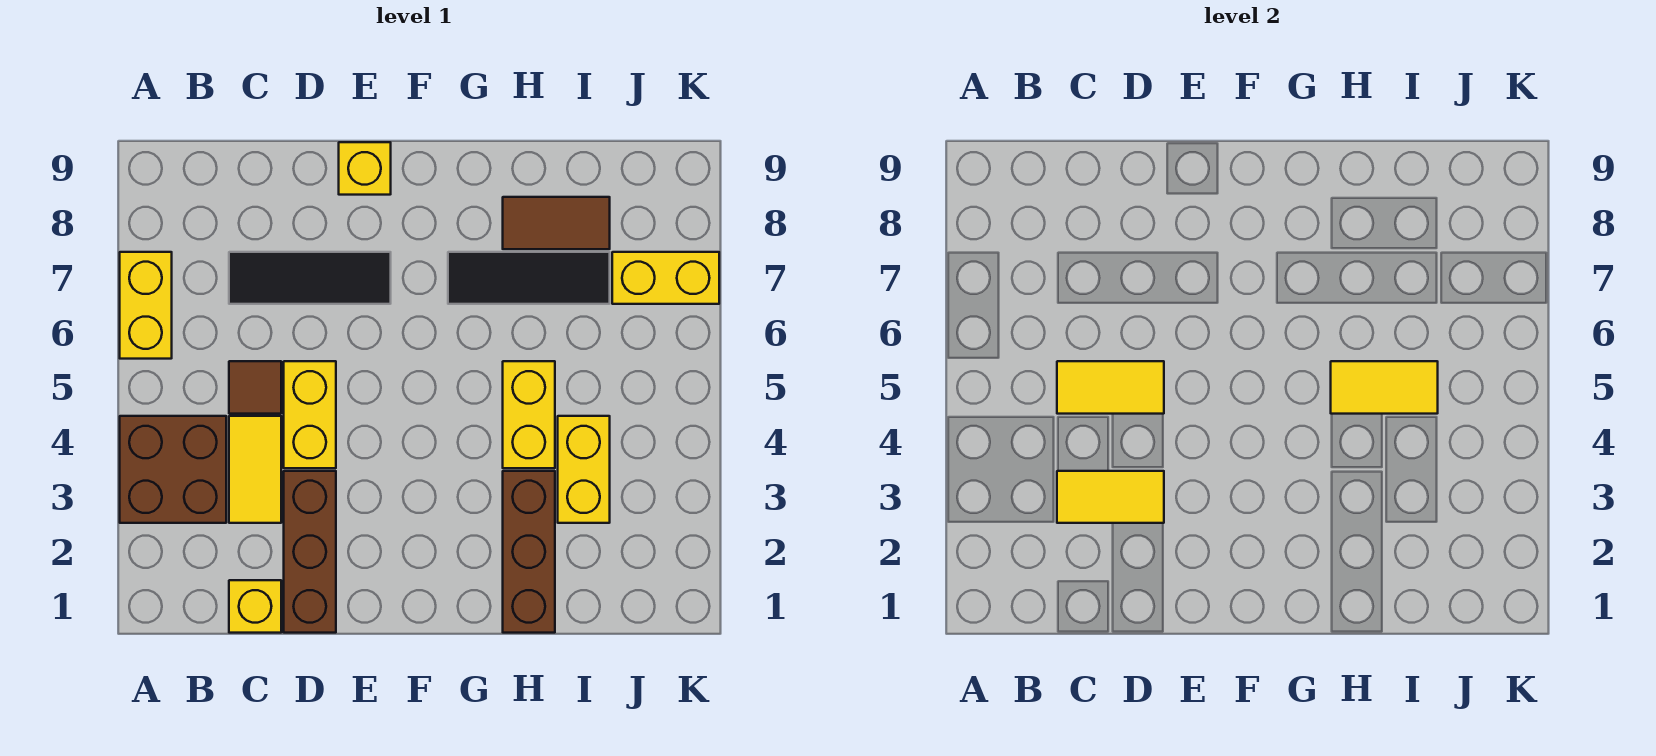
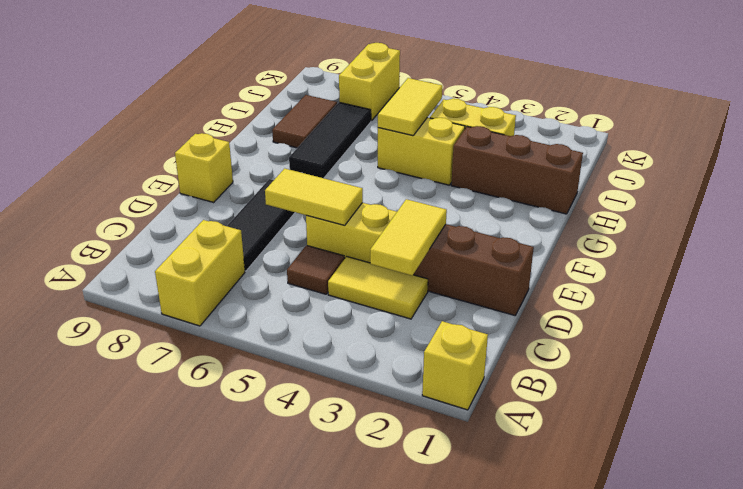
brown 2x2 brick [120,416,226,523] -> none
yellow 1x2 brick [120,252,172,359] -> yellow 1x2 brick turned to [155,220,245,326]
yellow 1x1 brick [229,580,281,633] -> yellow 1x1 brick moved to [422,321,488,410]
yellow 1x2 tile [1057,361,1164,414] -> yellow 1x2 tile turned to [265,168,363,225]

